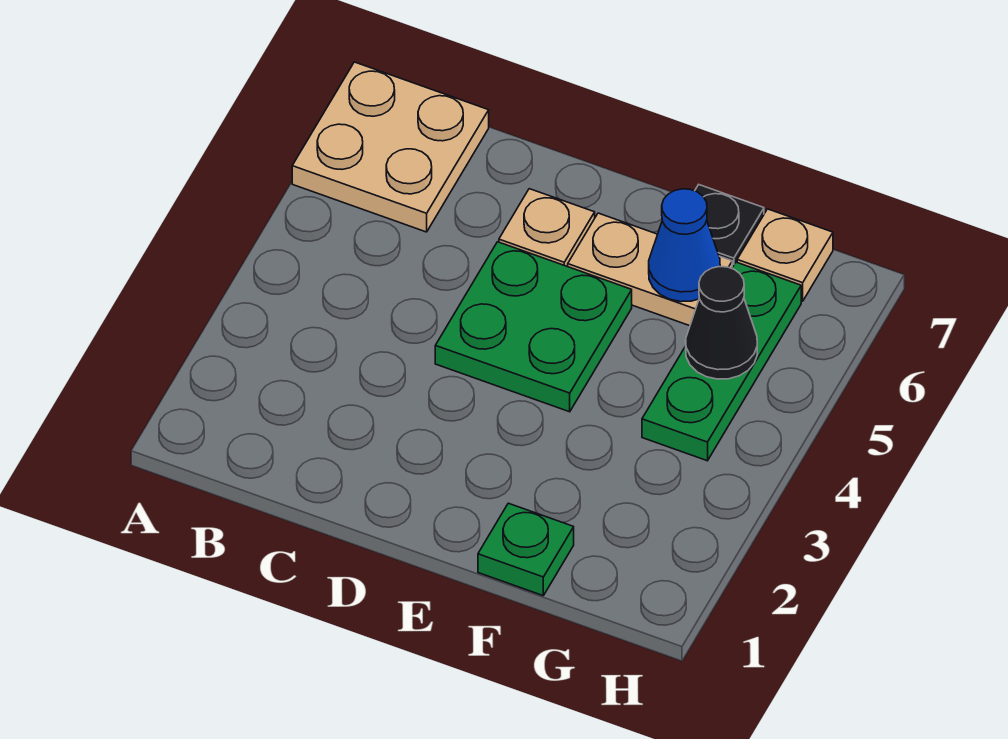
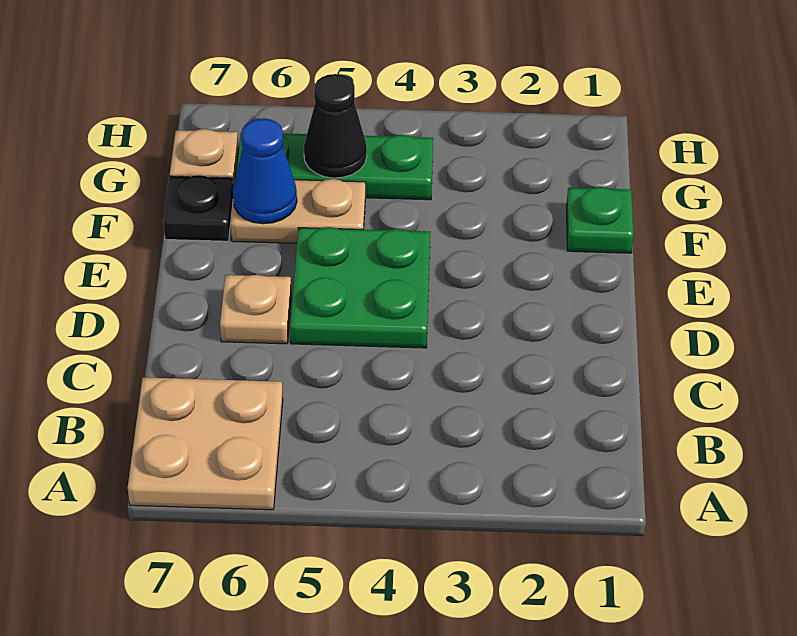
tan 1x2 plate [568,213,732,326] -> tan 1x2 plate turned to [231,179,365,243]

